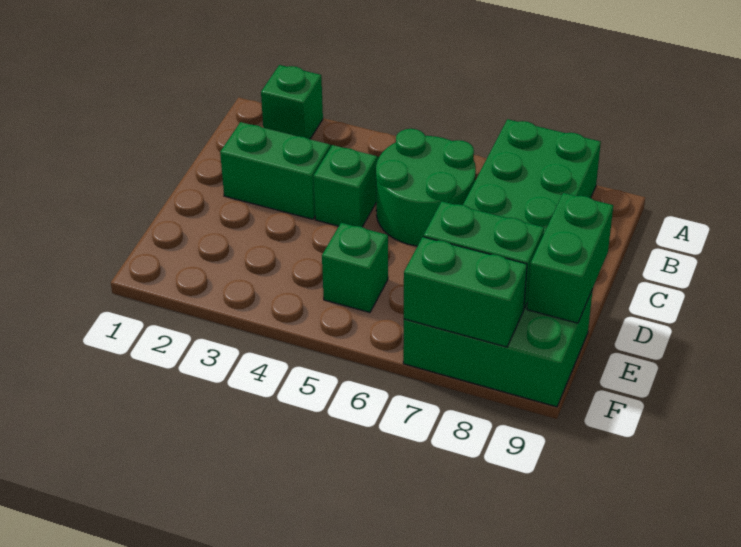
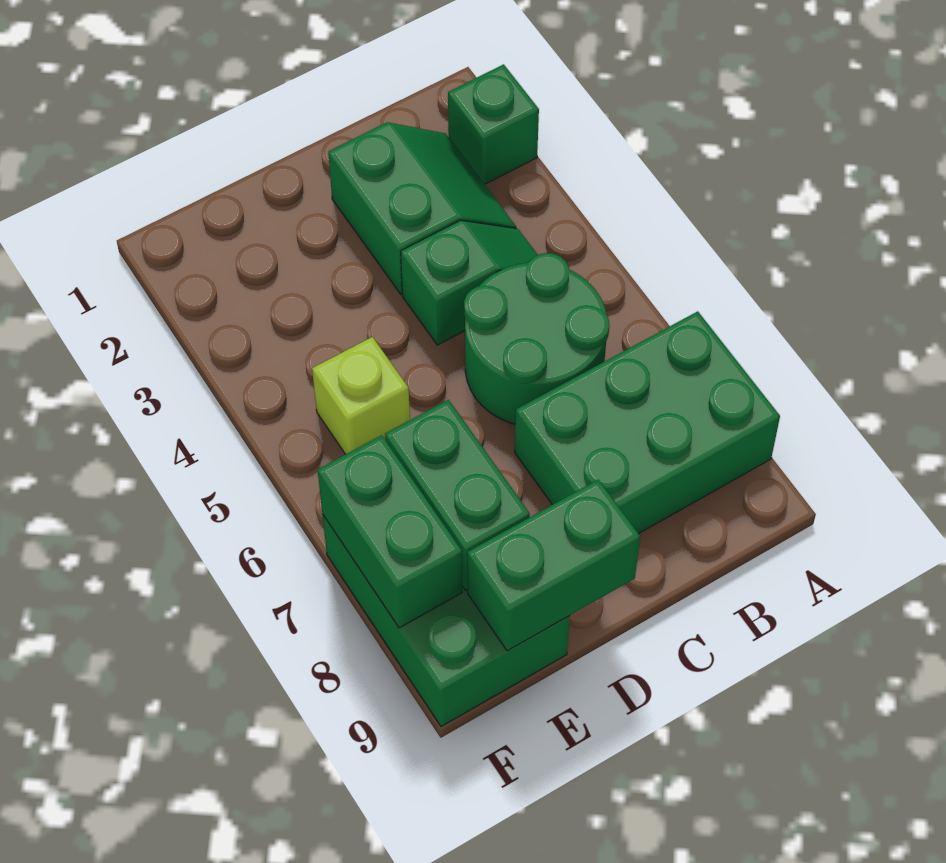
green 1x1 brick [322,223,388,313] -> lime 1x1 brick [312,337,410,454]

